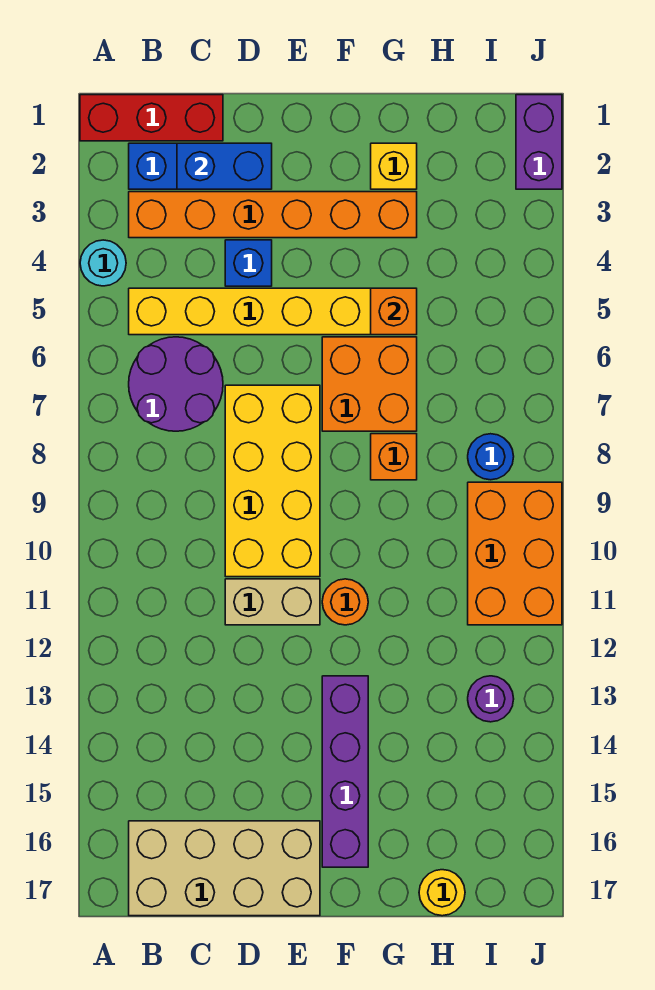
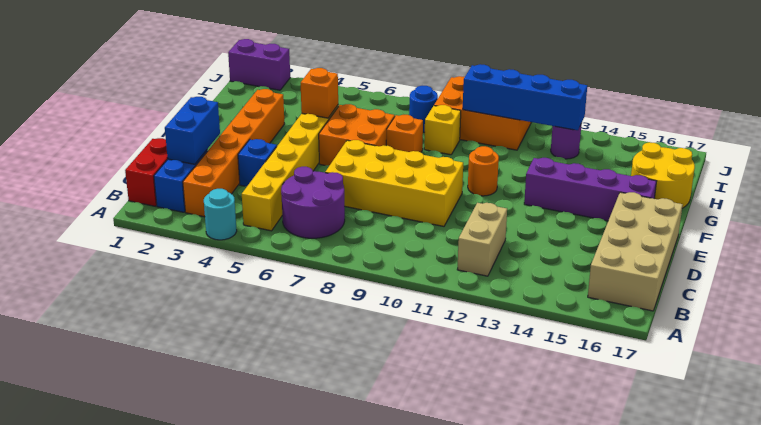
red 1x3 brick [80,95,223,141] -> red 1x2 brick [125,138,168,206]
tan 1x2 brick [225,579,320,625] -> tan 1x2 brick moved to [457,203,507,276]
yellow 1x1 brick [371,143,417,189] -> yellow 1x1 brick moved to [424,105,461,155]
yellow 1x1 round brick [419,870,465,916] -> yellow 2x2 round brick [631,142,695,208]
none -> blue 1x4 brick [463,64,587,130]

